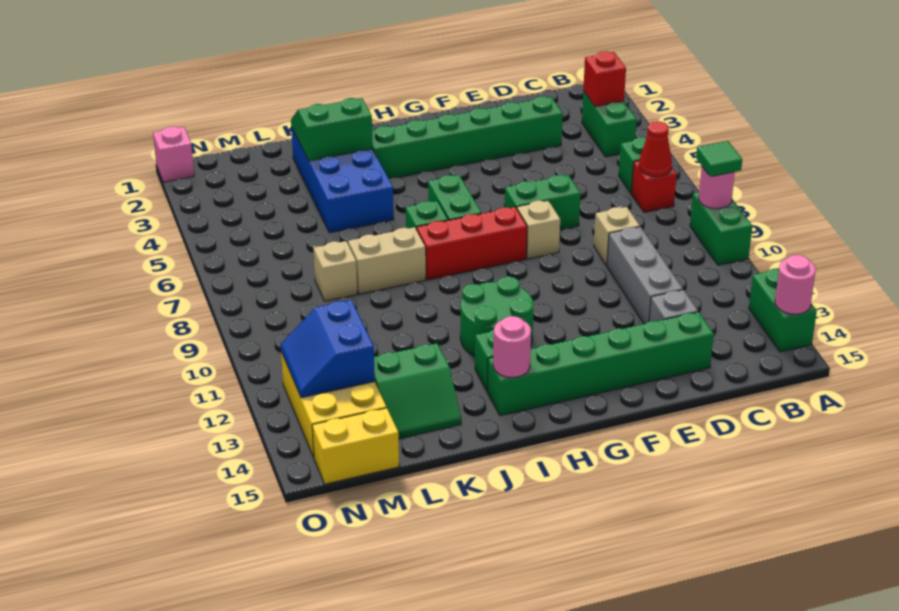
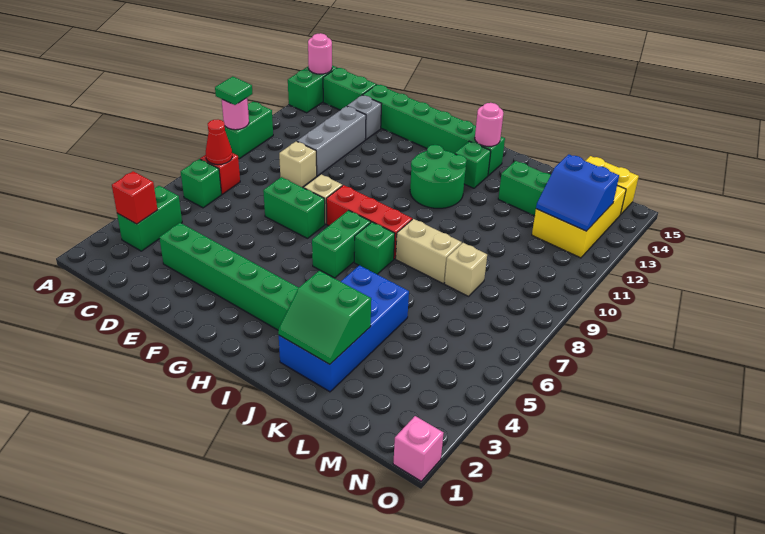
none -> green 1x2 brick [323,68,376,110]
blue 2x2 slope [281,300,375,398] -> blue 2x2 slope turned to [536,154,619,231]

